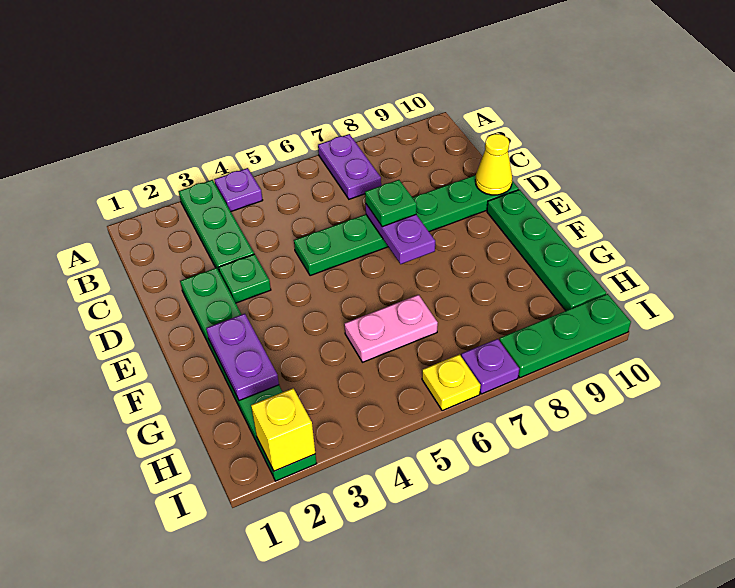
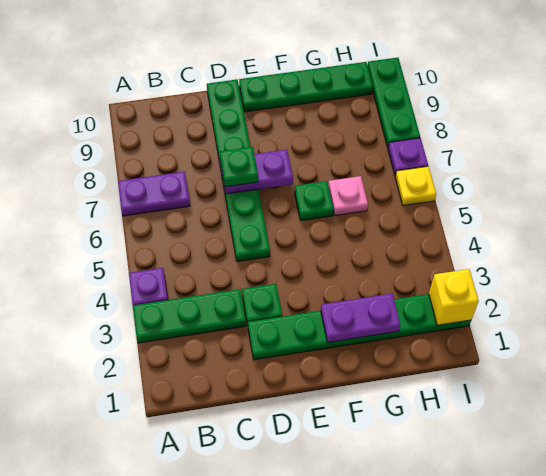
yellow 1x1 cone [475,134,512,195] -> none
none -> green 1x1 plate [294,181,334,221]
pink 1x2 plate [344,295,438,362] -> pink 1x1 plate [328,176,368,216]

